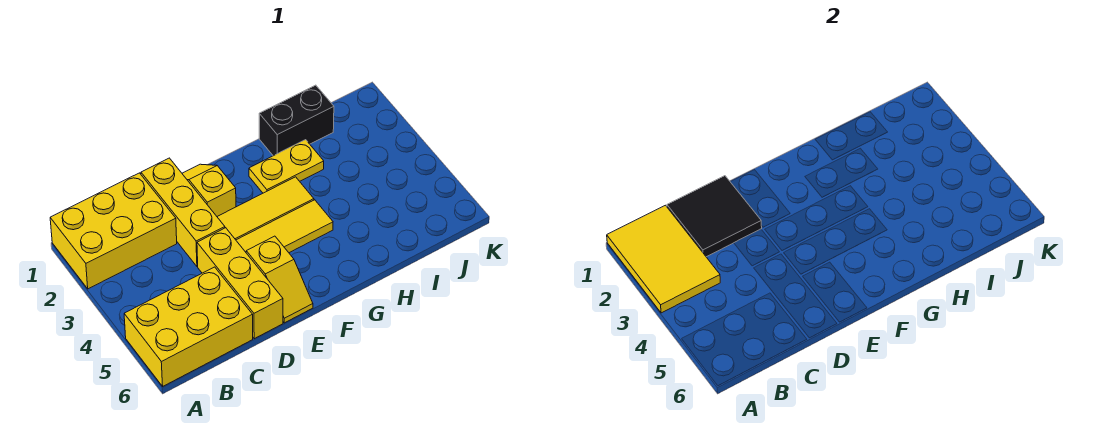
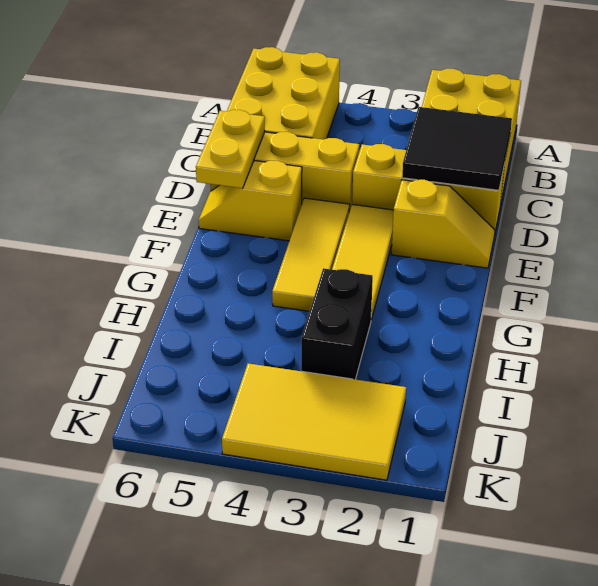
yellow 2x3 tile [607,205,720,313] -> yellow 2x3 tile moved to [222,363,406,480]
yellow 1x2 plate [249,140,324,193] -> yellow 1x2 plate moved to [196,110,265,188]
black 1x2 brick [259,85,334,156] -> black 1x2 brick moved to [301,268,373,379]

